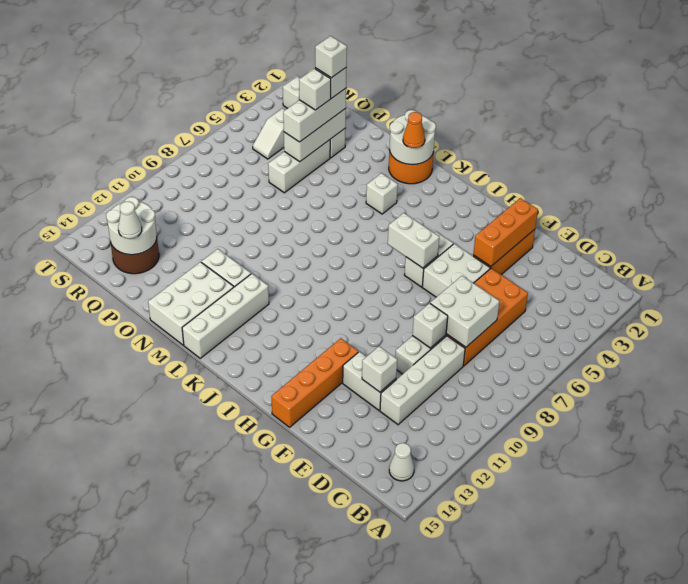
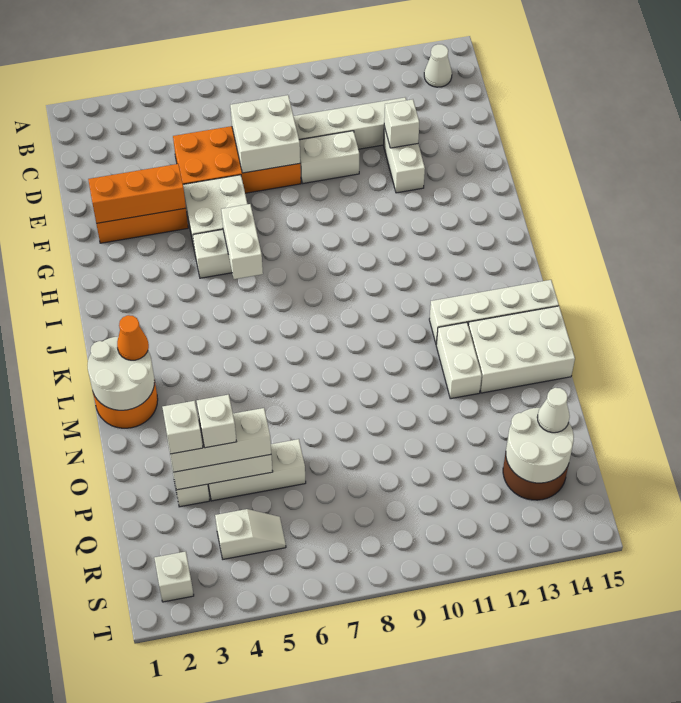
white 1x1 brick [412,303,448,348] -> none
orange 1x4 brick [271,338,358,427] -> none
white 1x1 brick [366,173,398,214] -> none
white 1x1 brick [315,36,347,78] -> none

